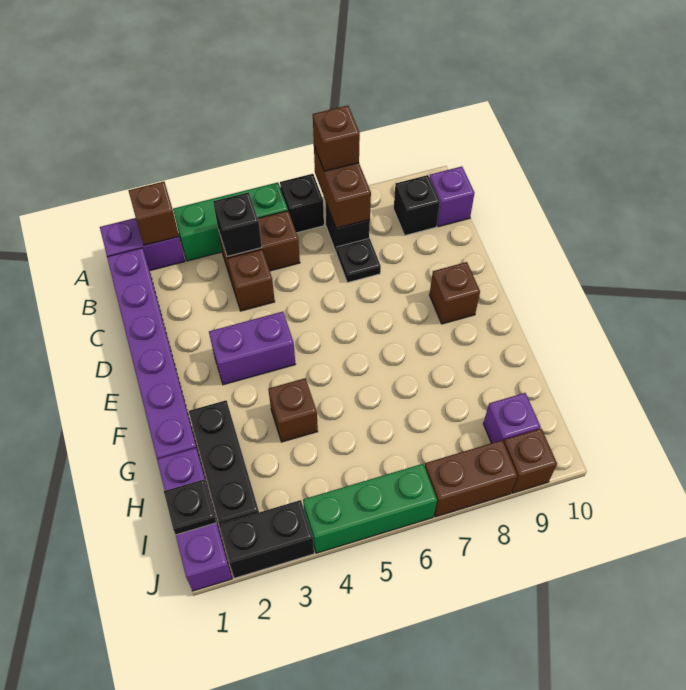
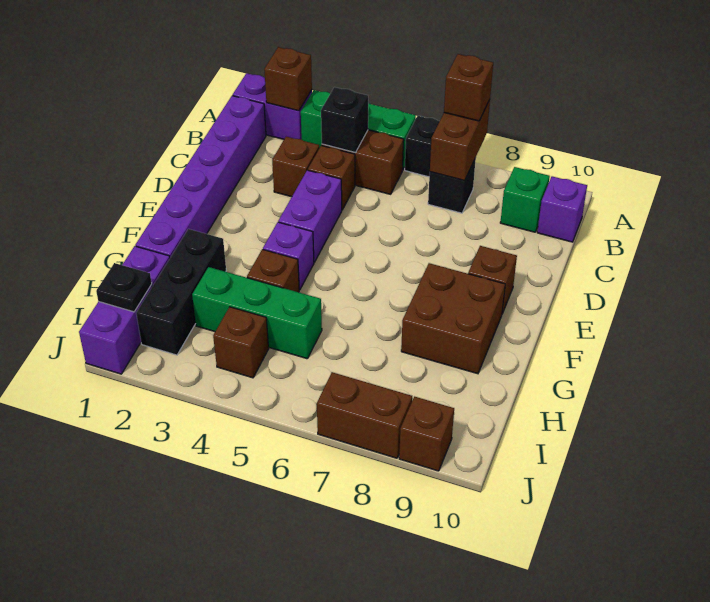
black 1x1 brick [394,175,440,235] -> green 1x1 brick [500,167,550,232]
none -> brown 1x1 brick [272,137,319,197]
black 1x1 plate [336,238,381,283] -> none
purple 1x2 brick [209,312,295,385] -> purple 1x2 brick turned to [278,170,342,262]
none -> brown 2x2 brick [401,263,505,374]
none -> brown 1x1 brick [213,307,269,378]
purple 1x1 brick [483,393,541,443] -> purple 1x1 brick moved to [263,222,314,290]
black 1x2 brick [219,500,314,578] -> none
green 1x3 brick [303,464,437,553] -> green 1x3 brick moved to [192,267,322,359]

